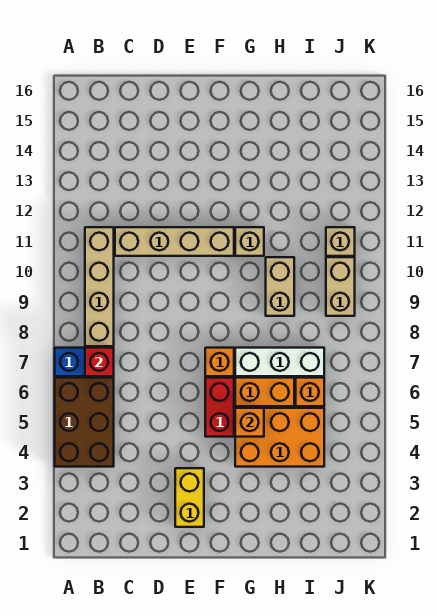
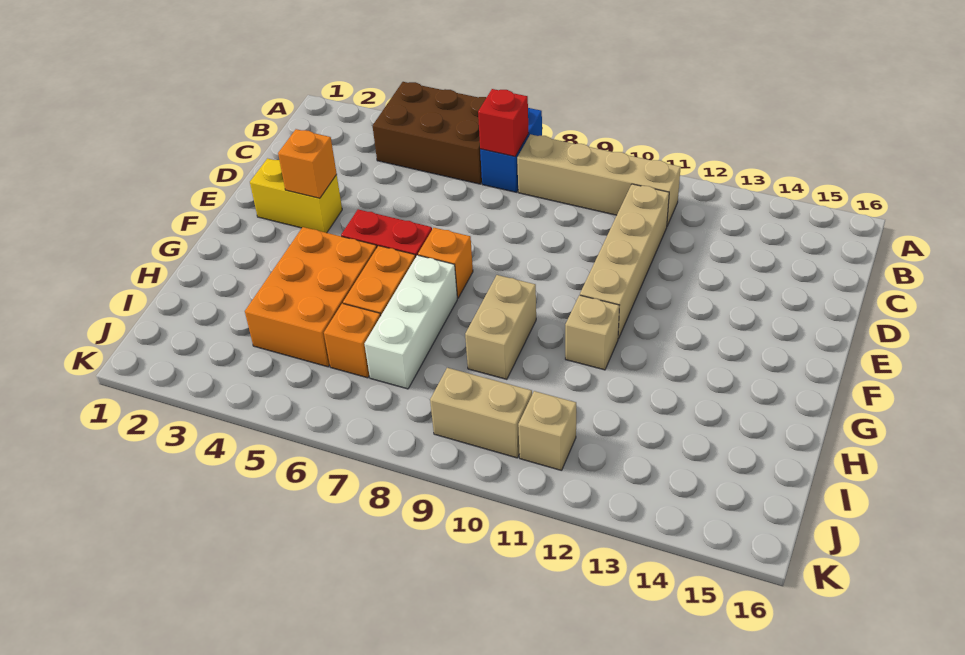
orange 1x1 brick [235,408,264,437] -> orange 1x1 brick moved to [278,129,337,198]
tan 1x2 brick [266,257,294,316] -> tan 1x2 brick turned to [465,275,536,379]

